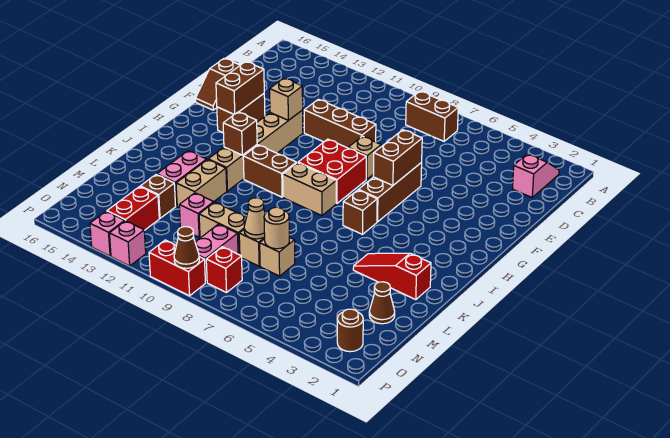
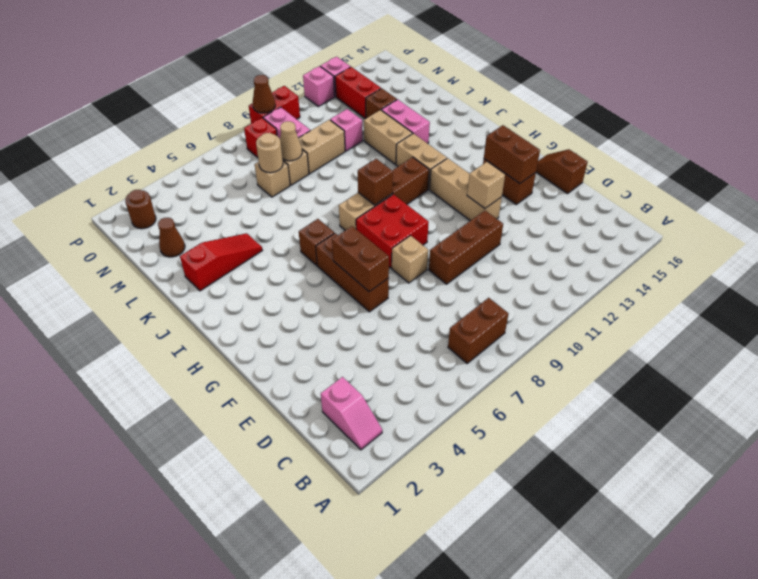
brown 1x1 brick [223,112,257,155] -> brown 1x1 brick moved to [358,159,393,205]

